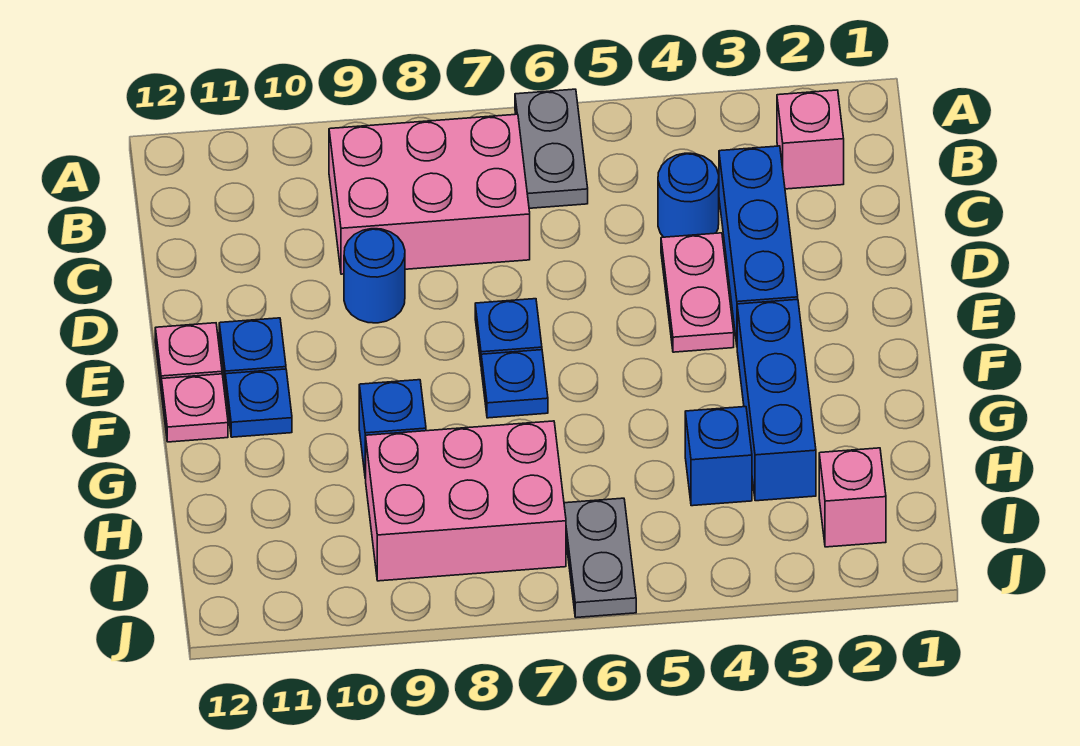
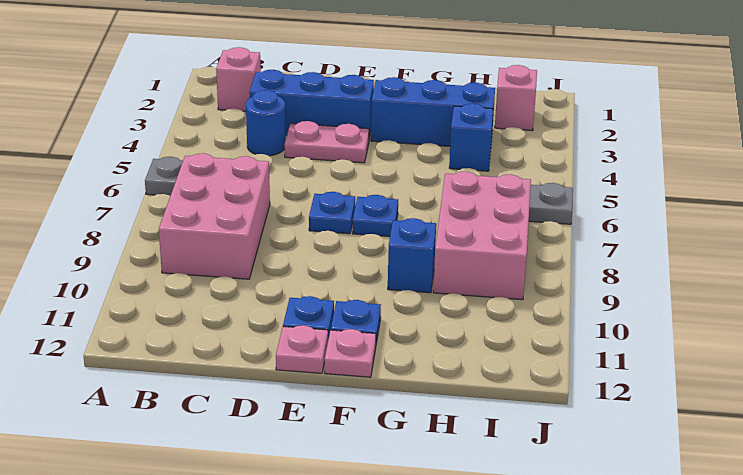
blue 1x1 round brick [344,229,405,323] -> none

